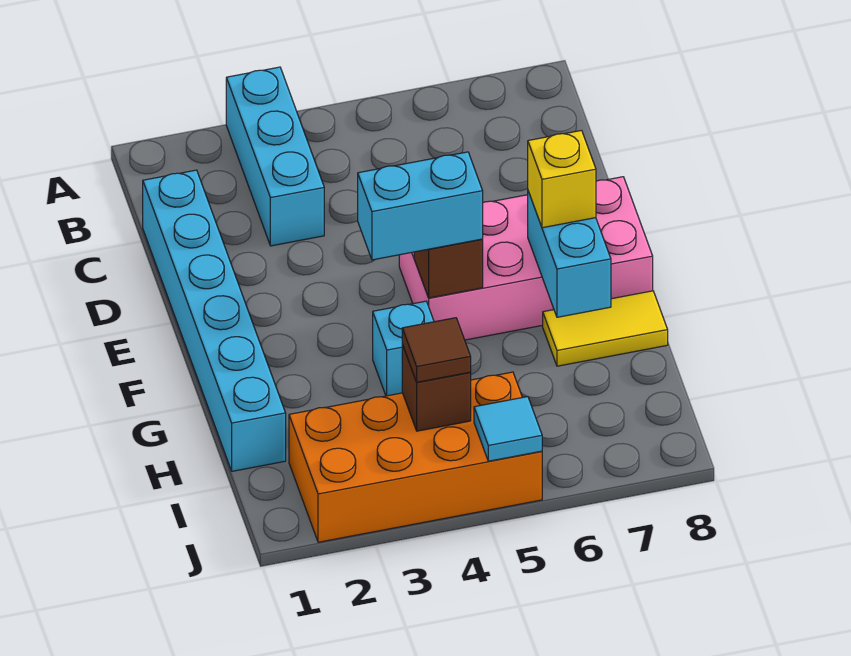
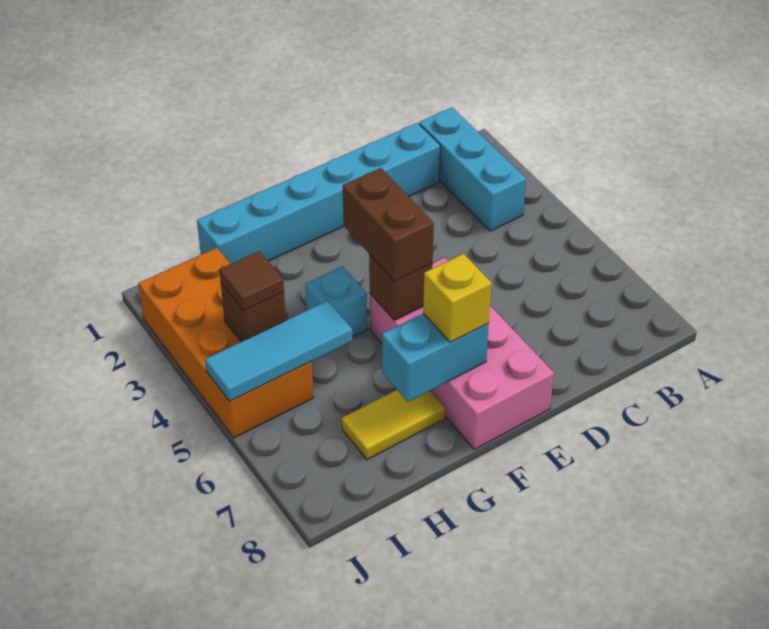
cyan 1x3 brick [226,67,324,246] -> cyan 1x3 brick turned to [419,108,526,231]
cyan 1x2 brick [358,152,483,260] -> brown 1x2 brick [343,168,434,282]
yellow 1x2 tile [543,291,668,366] -> yellow 1x2 tile turned to [342,390,445,460]
cyan 1x1 tile [474,397,542,461] -> cyan 1x3 tile [205,301,352,401]

